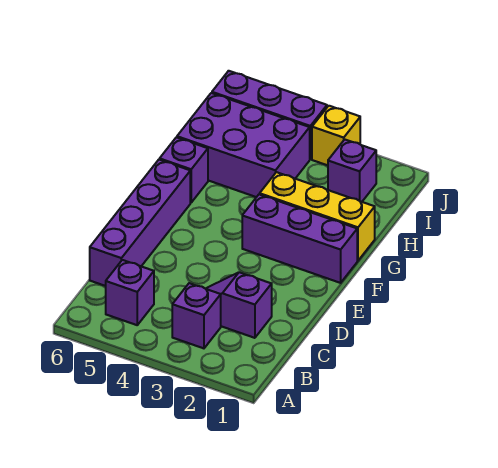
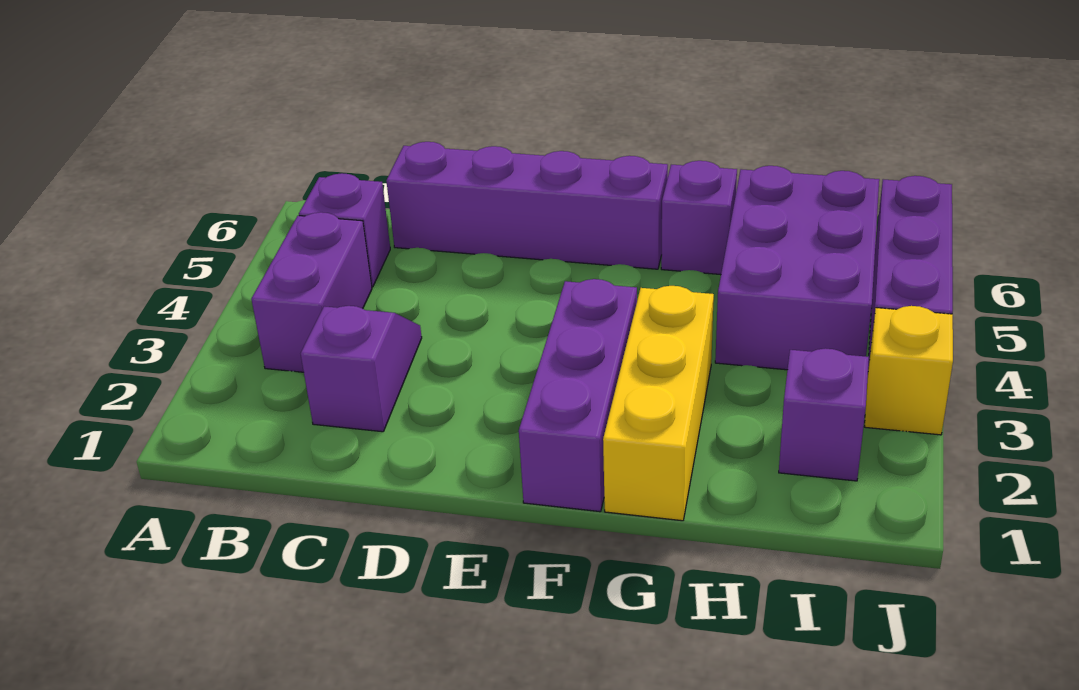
purple 1x1 brick [172,283,221,348] -> purple 1x2 brick [251,212,372,372]

